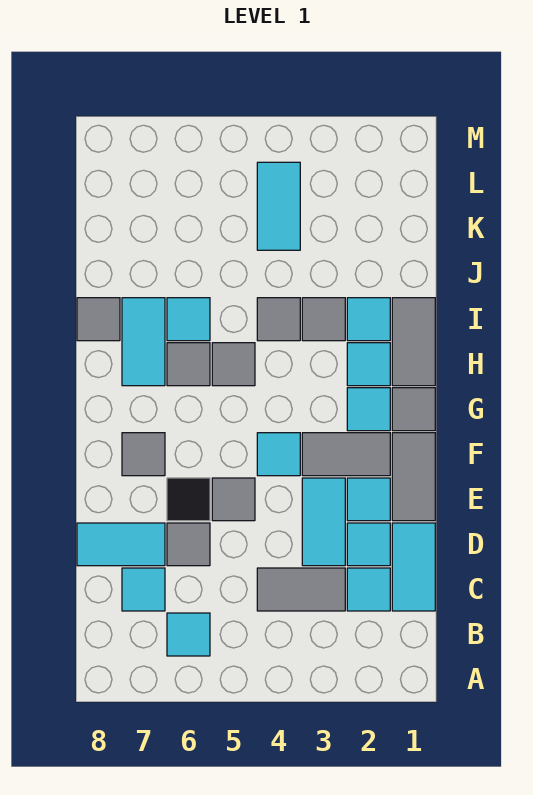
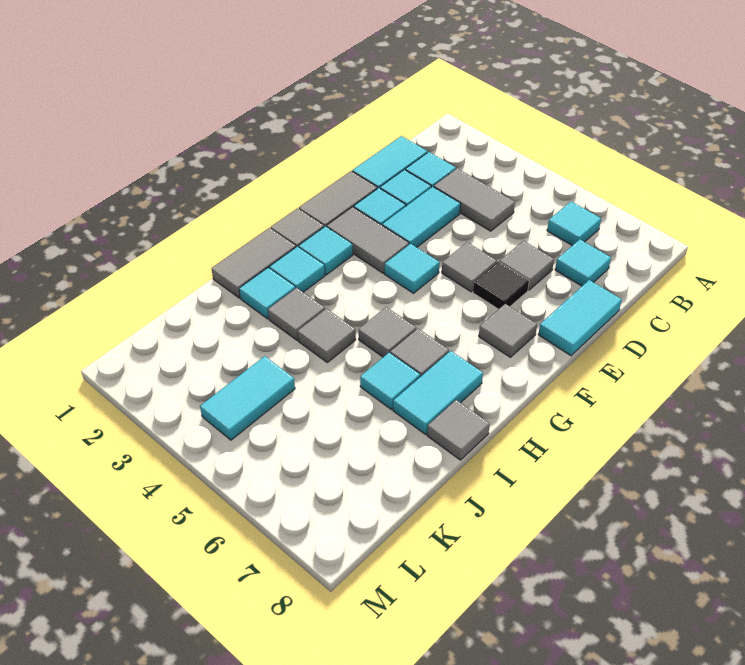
cyan 1x2 tile [77,523,165,566] -> cyan 1x2 tile turned to [538,280,622,356]

